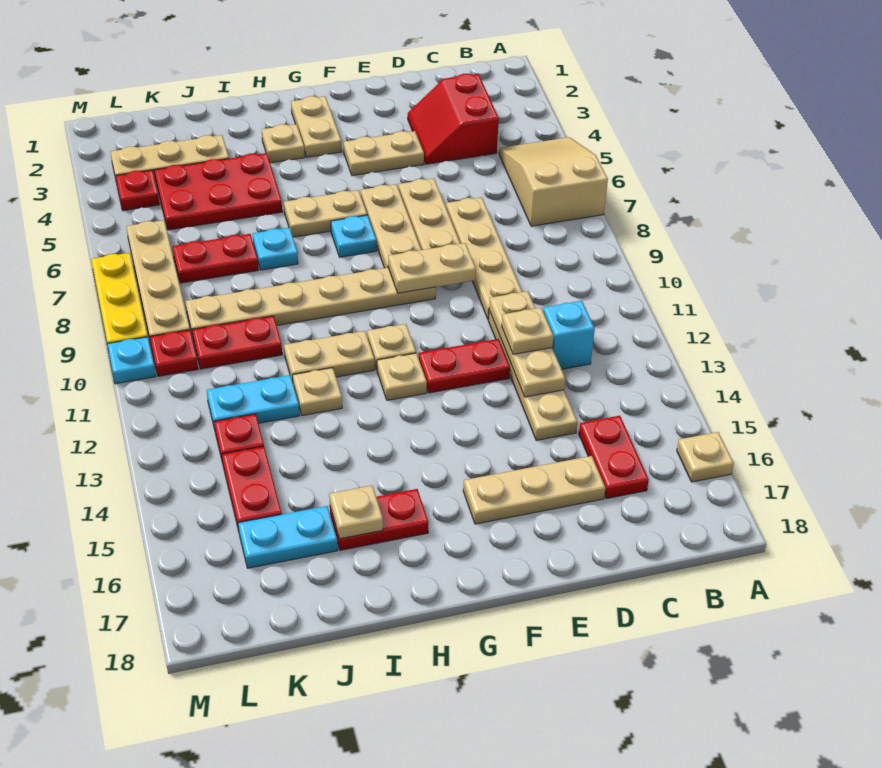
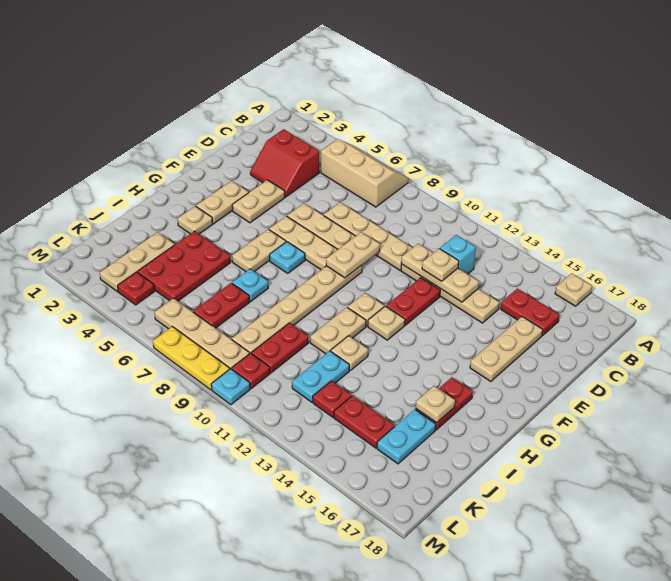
tan 2x3 slope [499,137,608,226] -> tan 2x3 slope turned to [321,139,409,207]
tan 1x2 plate [291,96,342,157] -> tan 1x2 plate turned to [196,181,249,224]

